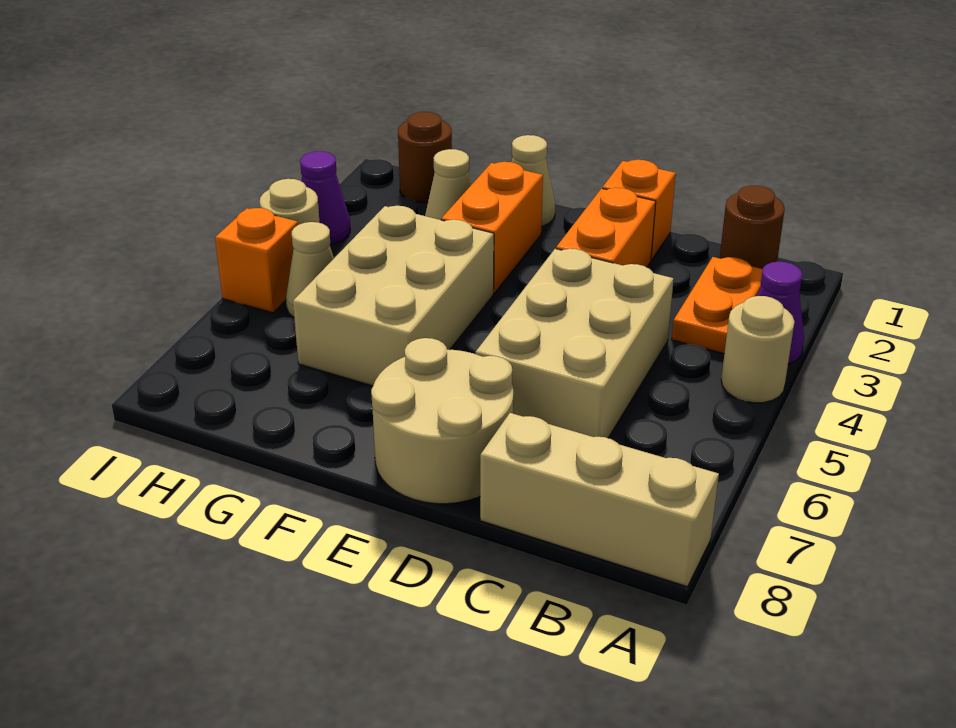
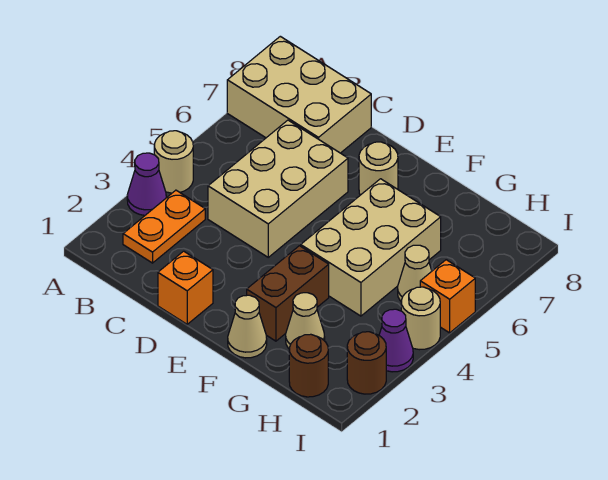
tan 1x3 brick [480,413,719,587] -> tan 2x3 brick [227,36,371,153]
brown 1x1 round brick [720,186,785,269] -> brown 1x1 round brick moved to [347,332,386,394]
orange 1x2 brick [556,188,656,267] -> none
tan 2x2 round brick [371,338,513,504] -> tan 1x1 round brick [359,142,398,195]
orange 1x2 brick [441,162,543,293] -> brown 1x2 brick [247,246,329,341]

